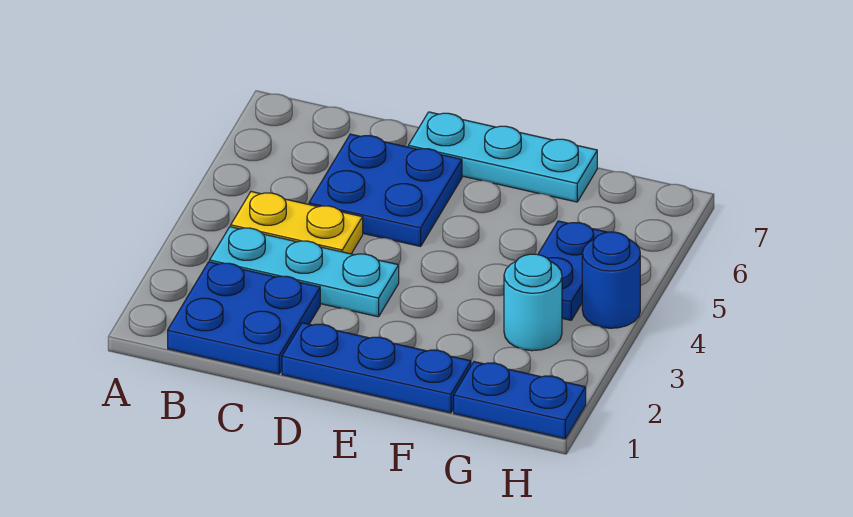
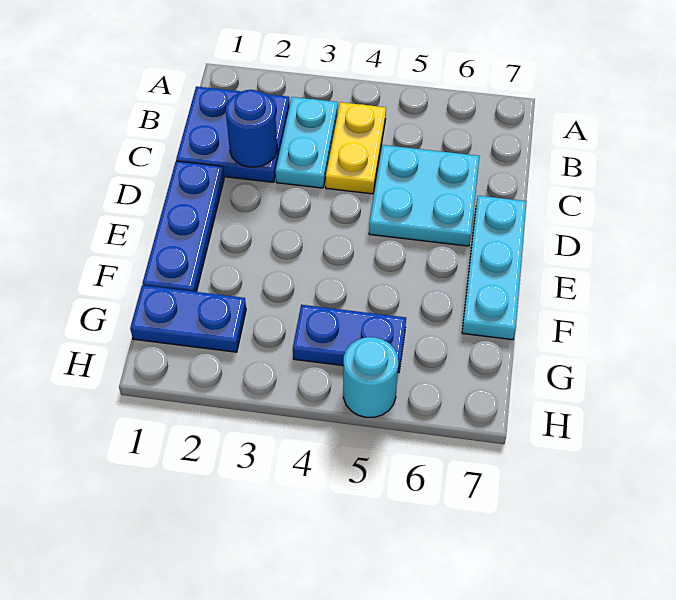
cyan 1x3 plate [210,227,399,317] -> cyan 1x2 plate [276,97,338,188]
blue 2x2 plate [309,134,462,246] -> cyan 2x2 plate [369,145,480,246]
blue 1x2 plate [454,362,586,439] -> blue 1x2 plate turned to [130,285,246,352]
cyan 1x1 round brick [504,254,562,351] -> cyan 1x1 round brick moved to [343,337,398,417]
blue 1x1 round brick [582,232,640,328] -> blue 1x1 round brick moved to [226,90,277,167]

